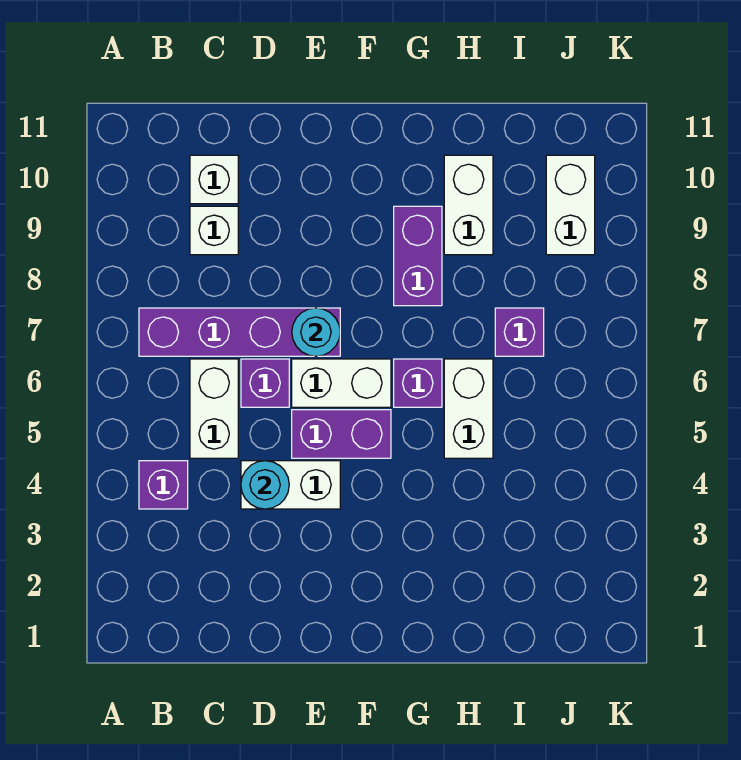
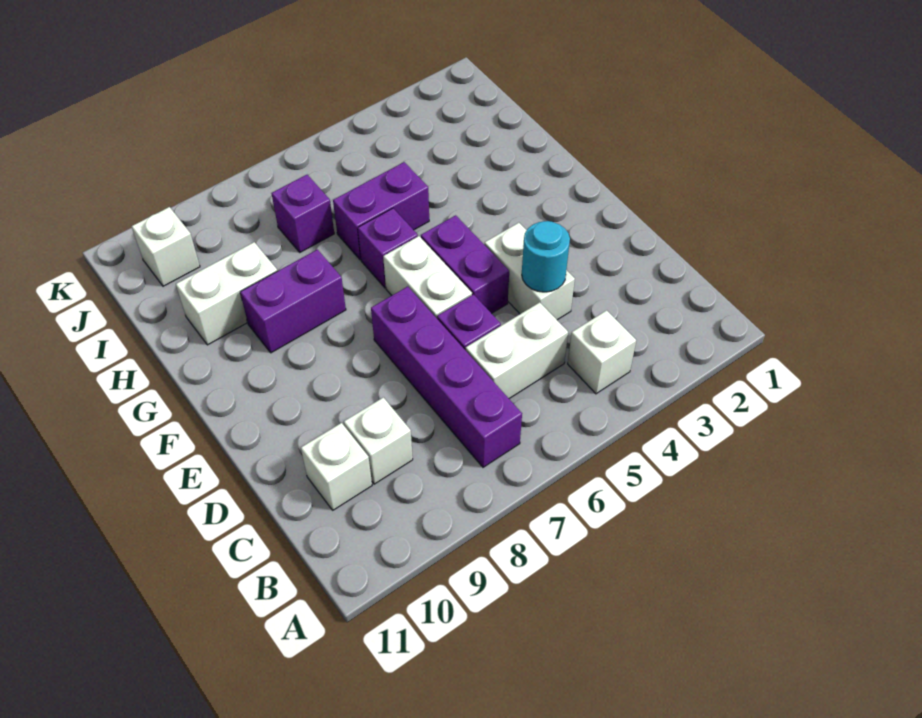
purple 1x1 brick [139,461,188,509] -> white 1x1 brick [568,310,636,394]
cyan 1x1 round brick [292,308,340,356] -> none
white 1x2 brick [444,359,493,458] -> purple 1x2 brick [333,162,429,260]
white 1x2 brick [546,155,595,255] -> white 1x1 brick [132,207,200,286]

